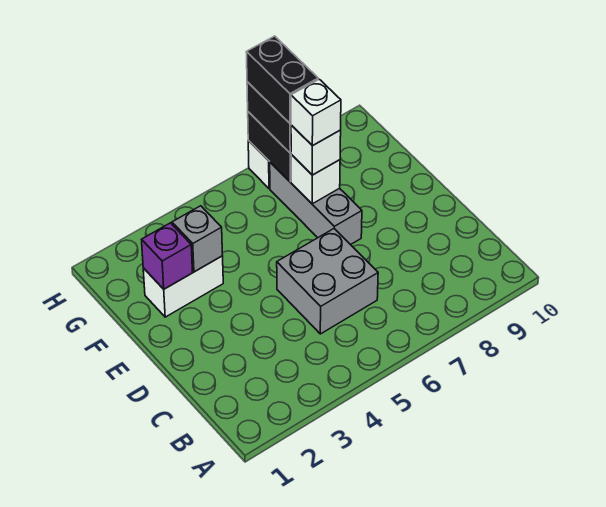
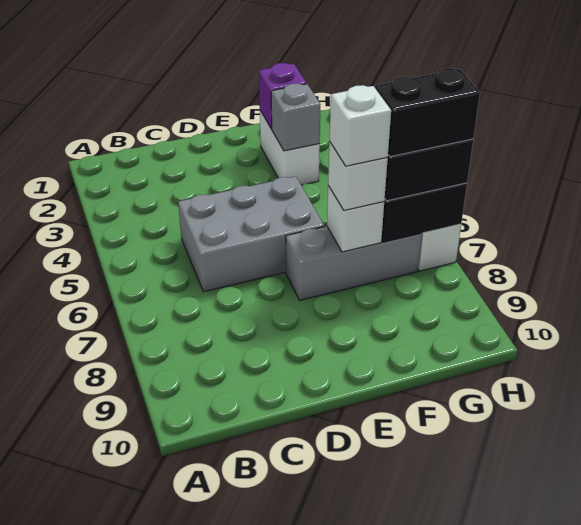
grey 2x2 brick [277,229,378,334] -> grey 2x3 brick [178,176,324,292]

